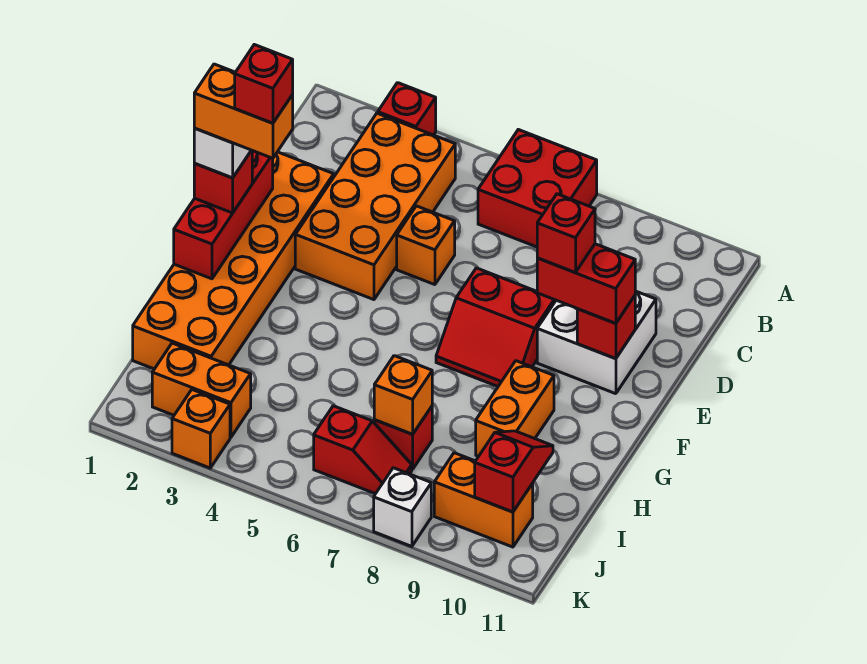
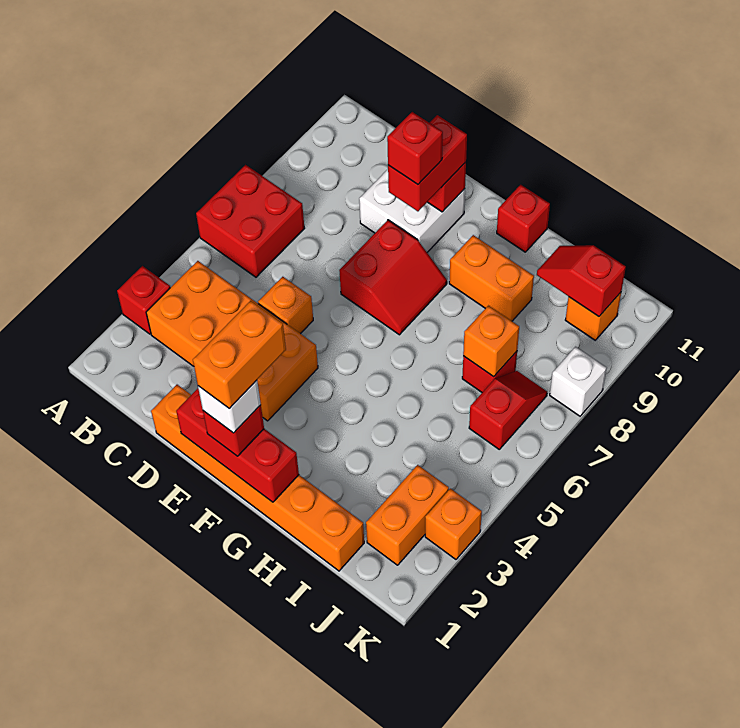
orange 2x6 brick [133,152,334,369] -> orange 1x6 brick [151,385,364,571]
red 1x1 brick [235,45,293,123] -> red 1x1 brick moved to [497,185,550,252]
orange 1x2 brick [434,453,533,547] -> orange 1x1 brick [565,293,621,340]

